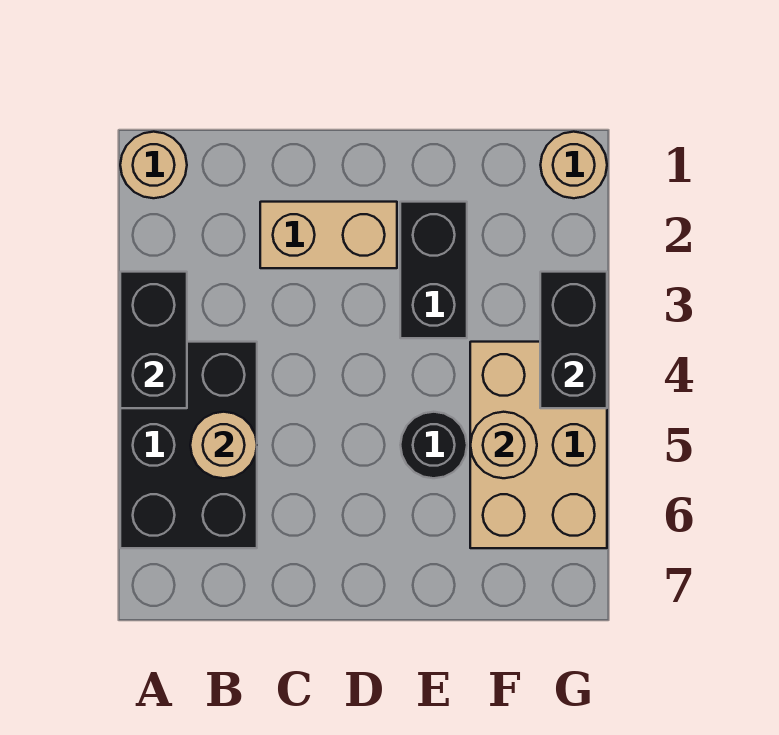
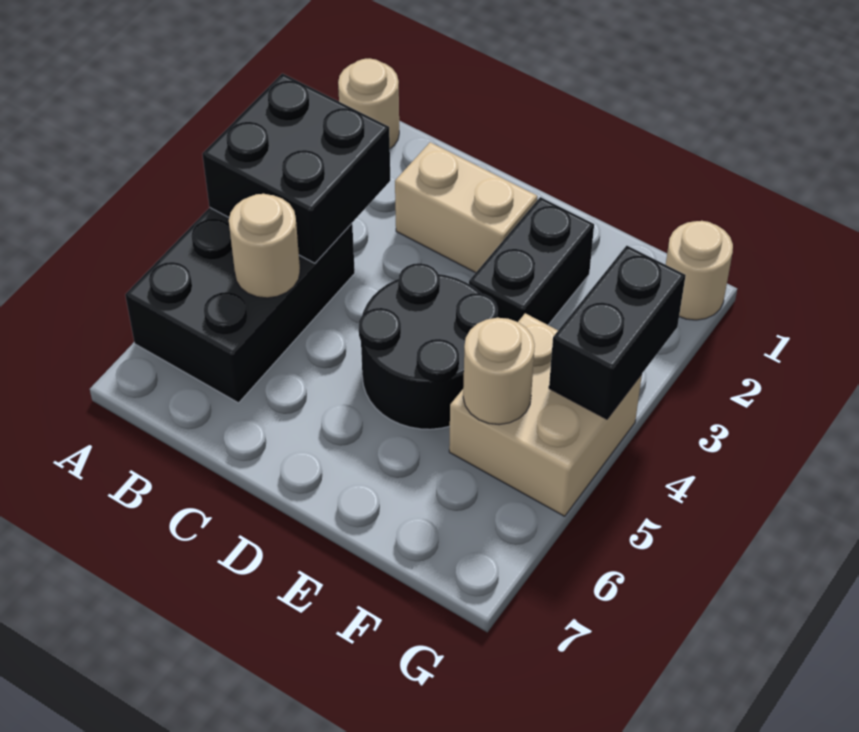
black 1x2 brick [120,272,187,408] -> black 2x2 brick [202,73,390,263]
black 1x1 round brick [400,412,467,478] -> black 2x2 round brick [359,263,498,429]
tan 2x3 brick [470,342,607,548] -> tan 2x2 brick [449,313,642,516]

